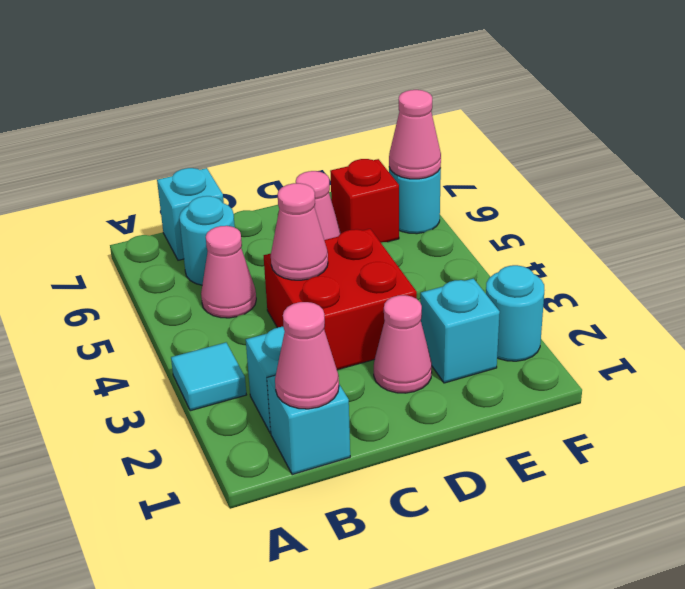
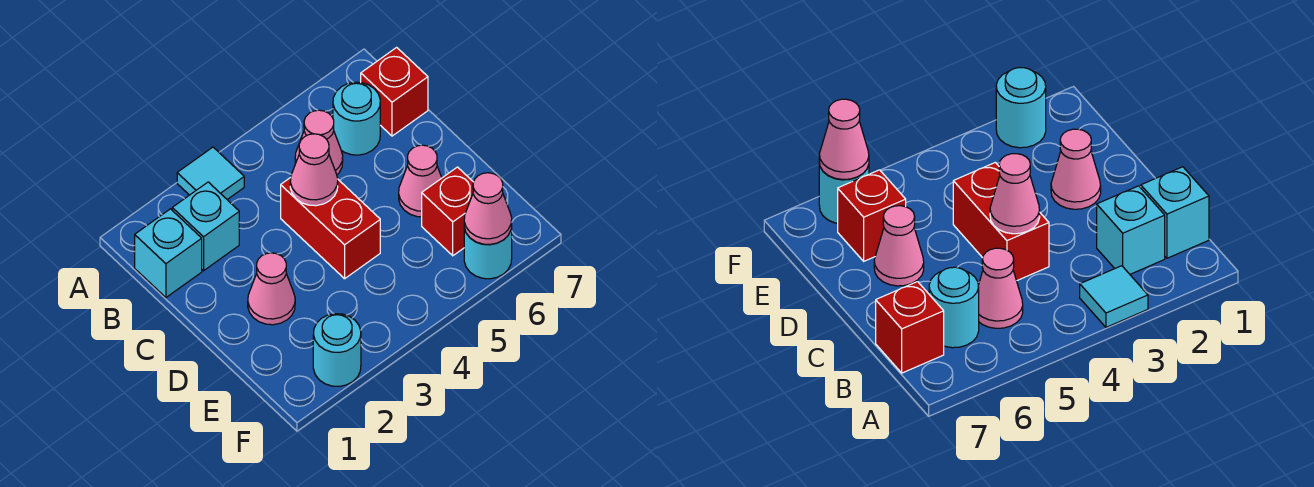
pink 1x1 cone [275,302,339,409] -> none
cyan 1x1 brick [157,168,224,260] -> red 1x1 brick [361,47,428,136]
red 2x2 brick [264,229,417,370] -> red 1x2 brick [281,177,380,279]
cyan 1x1 brick [420,279,500,383] -> none

